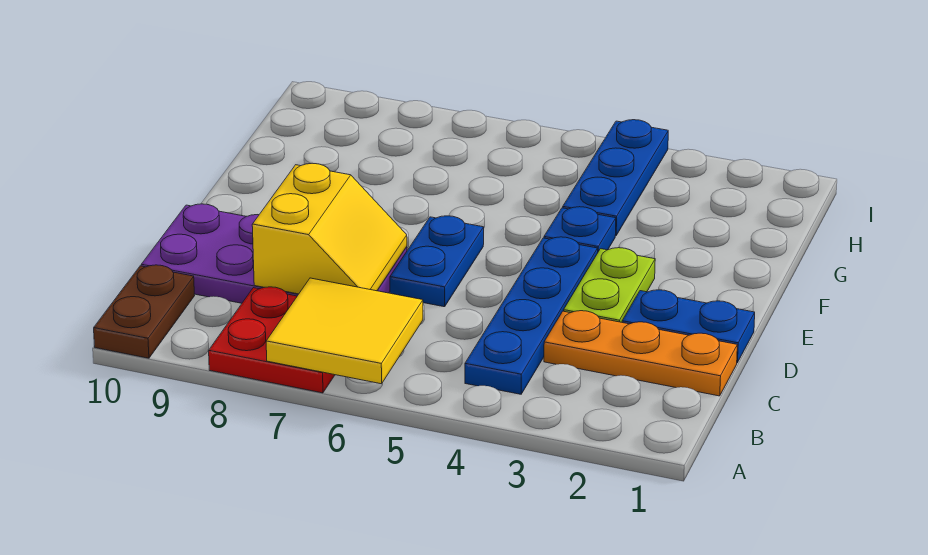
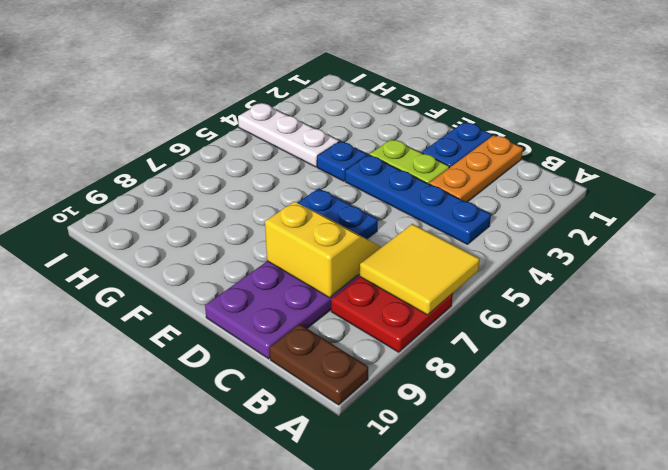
blue 1x3 plate [563,120,668,236] -> white 1x3 plate [238,103,339,167]

